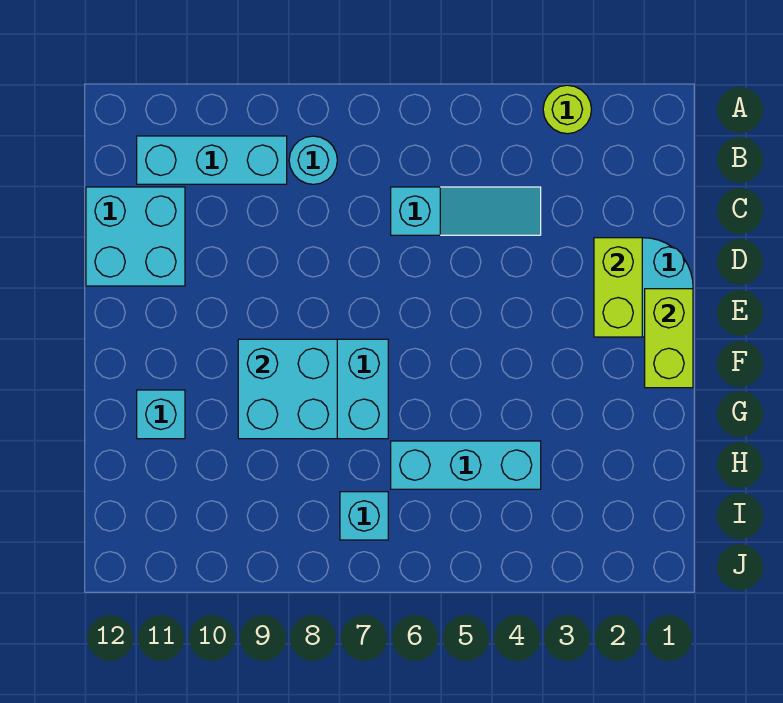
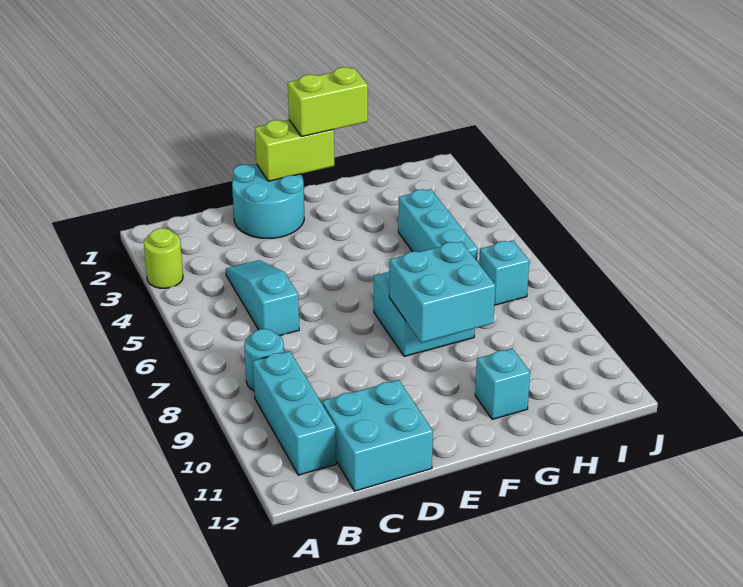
lime 1x2 brick [594,238,642,337] -> lime 1x2 brick moved to [288,67,368,137]

